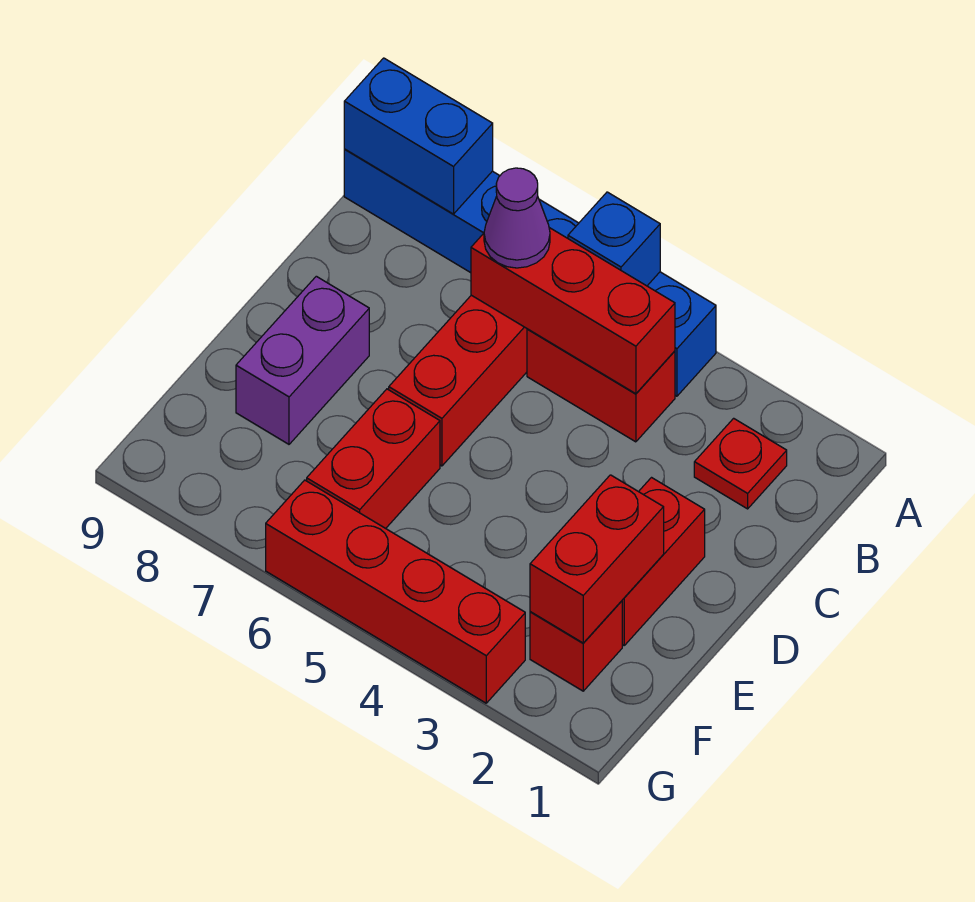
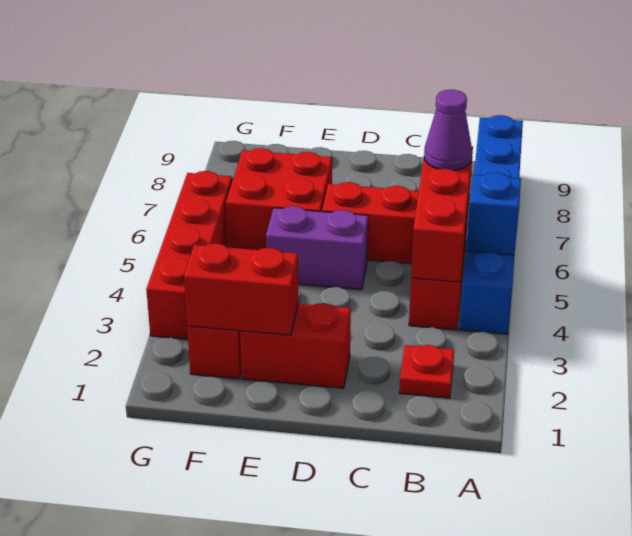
blue 1x2 brick [344,58,493,214] -> none
purple 1x2 brick [236,276,369,444] -> purple 1x2 brick moved to [266,206,368,290]
red 1x2 brick [307,389,440,528] -> red 2x2 brick [226,148,332,250]

